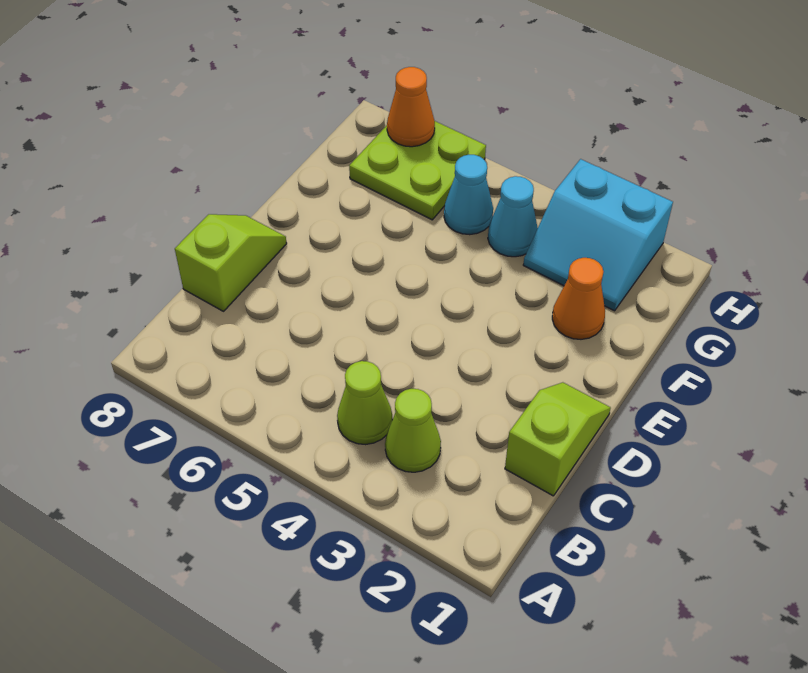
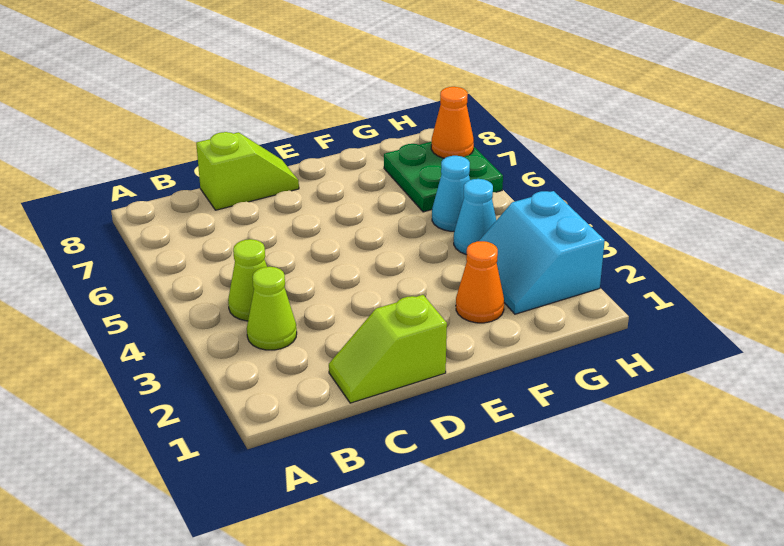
lime 1x2 slope [505,382,611,496] -> lime 1x2 slope turned to [329,295,447,403]
lime 2x2 plate [349,121,486,220] -> green 2x2 plate [384,142,503,212]

